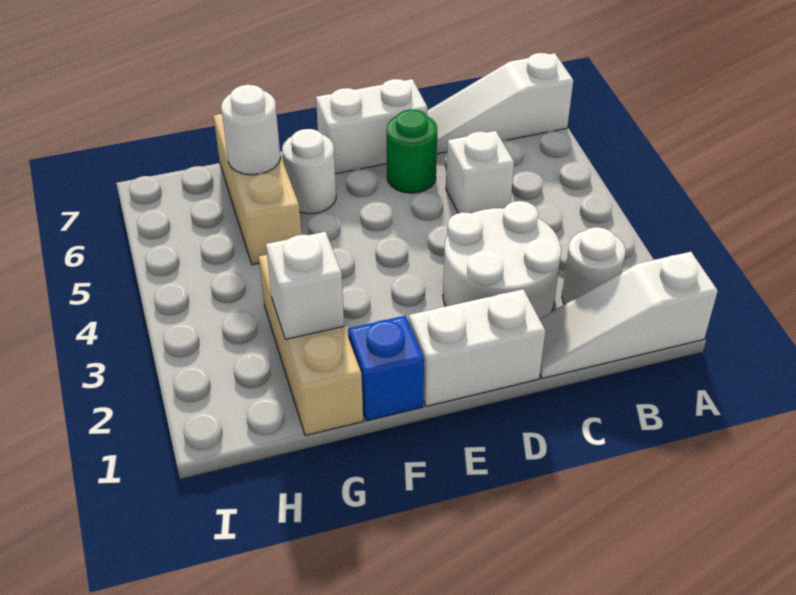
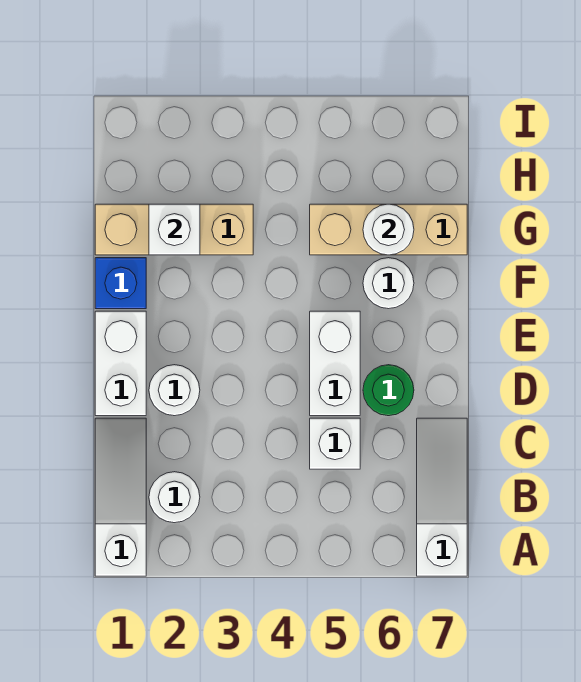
white 2x2 round brick [443,201,561,319] -> white 1x1 round brick [149,365,200,416]
white 1x2 brick [316,79,428,174] -> white 1x2 brick moved to [310,311,360,416]

